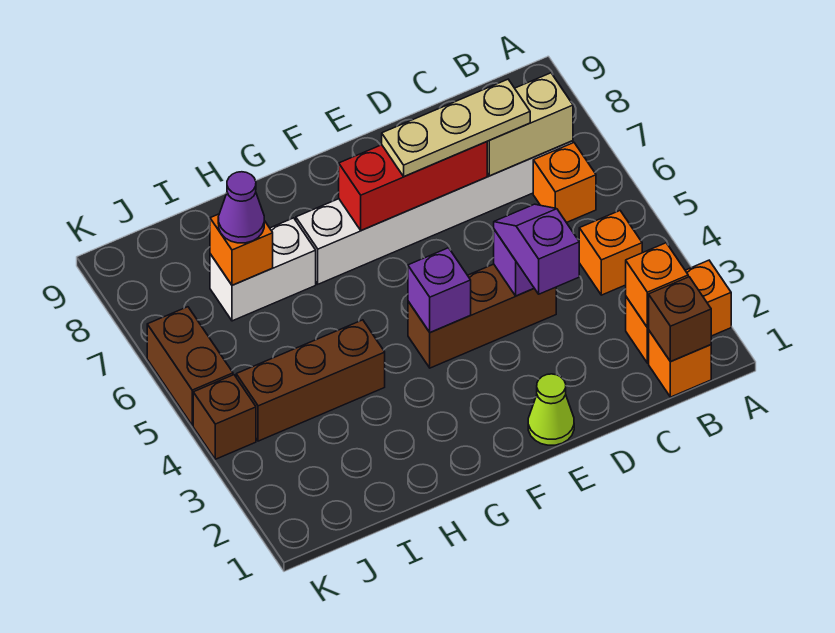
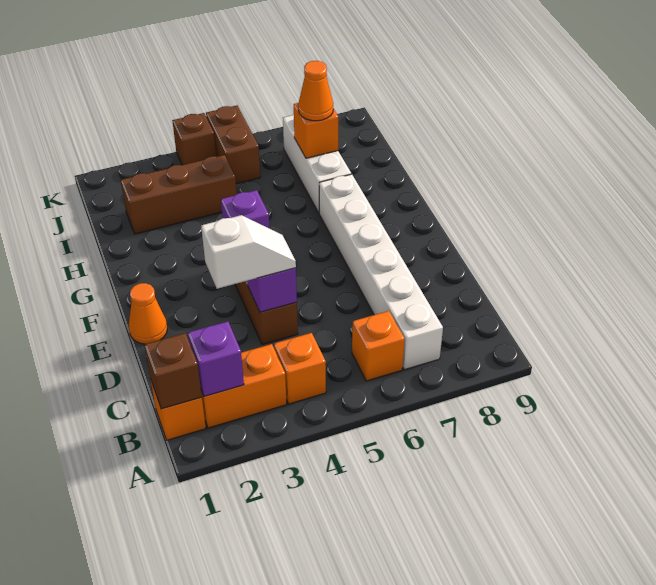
orange 1x2 brick [626,260,731,363] -> orange 1x2 brick turned to [201,344,287,428]
orange 1x1 brick [626,243,688,328] -> purple 1x1 brick [188,321,244,396]
tan 1x2 brick [487,73,573,176] -> none
tan 1x3 plate [382,79,530,177] -> none
purple 1x2 slope [494,204,579,294] -> white 1x2 slope [201,215,296,289]
red 1x3 brick [339,142,487,231] -> none
lime 1x1 cone [528,374,574,445] -> orange 1x1 cone [129,283,167,344]
brown 1x3 brick [236,320,385,441] -> brown 1x3 brick turned to [121,155,237,234]
white 1x2 brick [210,218,316,321] -> white 1x3 brick [283,115,351,213]
purple 1x1 cone [218,172,264,243] -> orange 1x1 cone [298,61,333,121]
brown 1x2 brick [147,307,233,425] -> brown 1x2 brick turned to [206,106,260,184]

